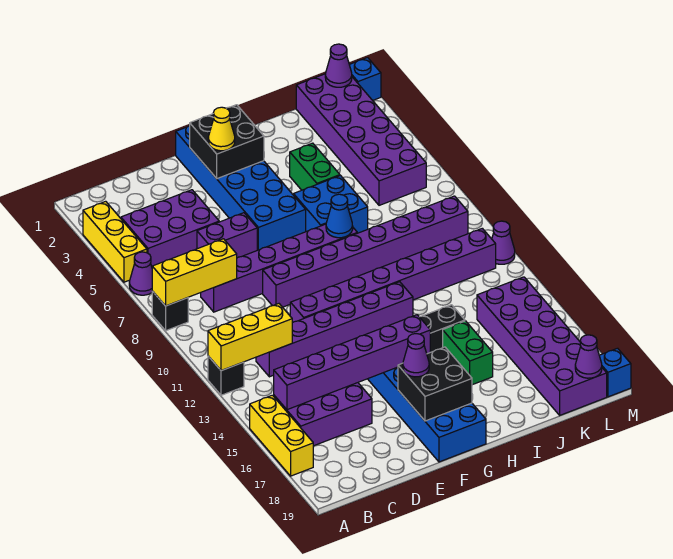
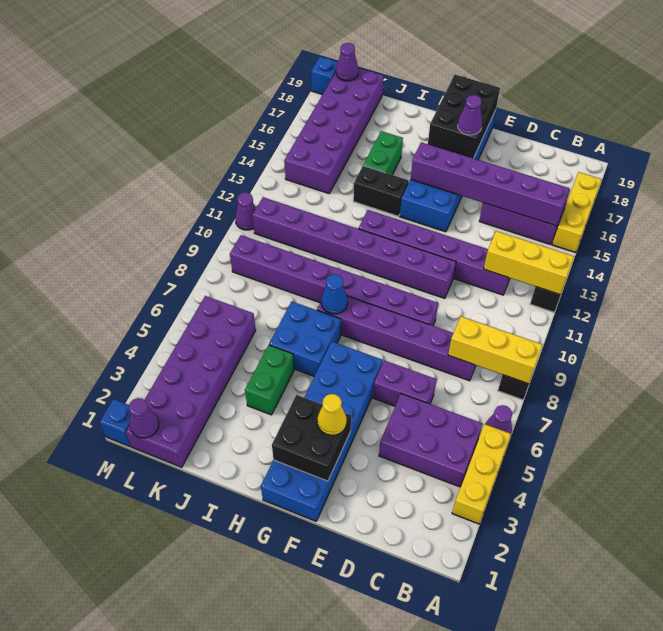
black 2x2 brick [398,347,472,421] -> black 2x3 brick [428,75,500,158]

